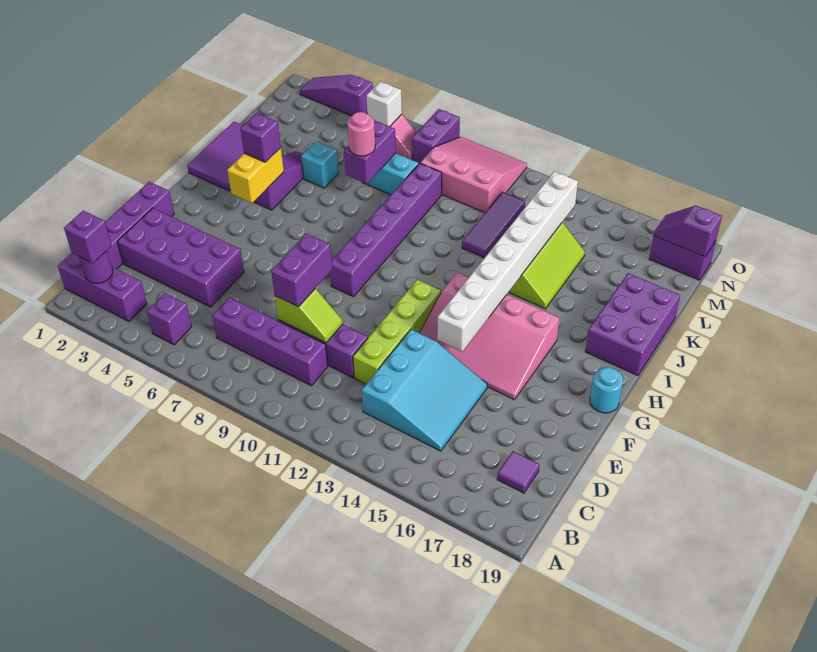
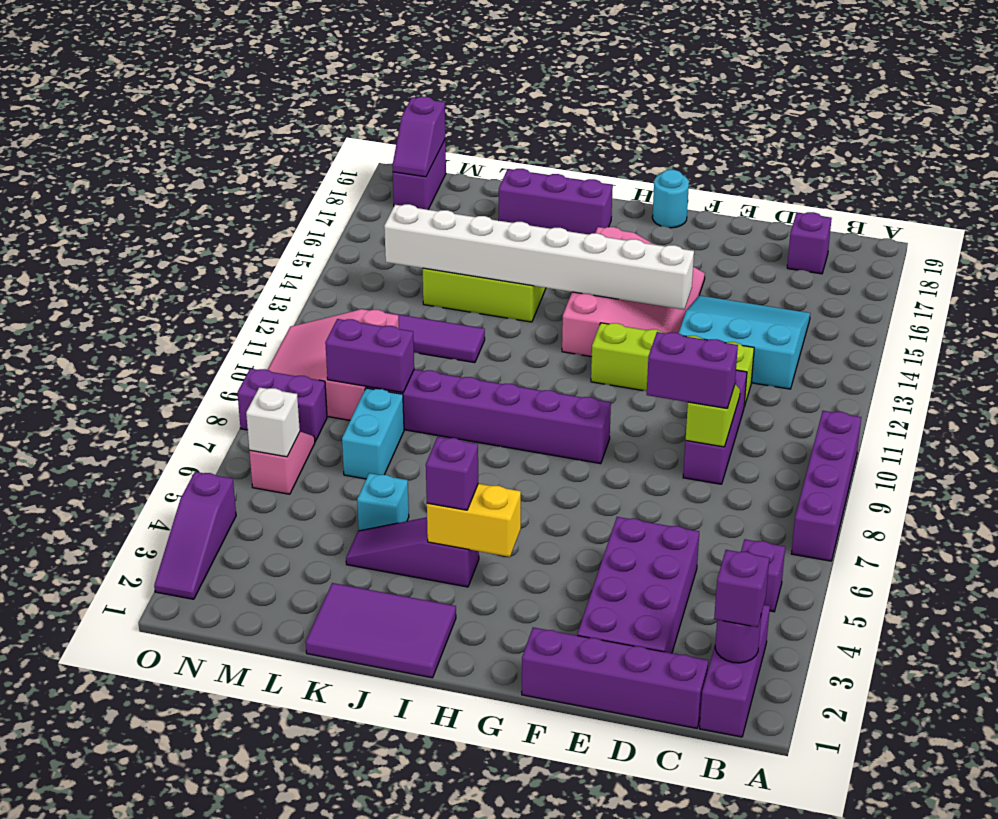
purple 1x4 brick [212,297,328,386] -> purple 1x4 brick moved to [791,411,861,561]
purple 1x1 tile [497,451,539,493] -> purple 1x1 brick [787,212,832,274]
purple 2x3 brick [585,273,680,376] -> purple 1x3 brick [499,169,613,235]
purple 1x2 brick [344,120,396,184] -> purple 1x2 brick moved to [325,319,414,393]
pink 1x1 round brick [347,112,375,156] -> none

